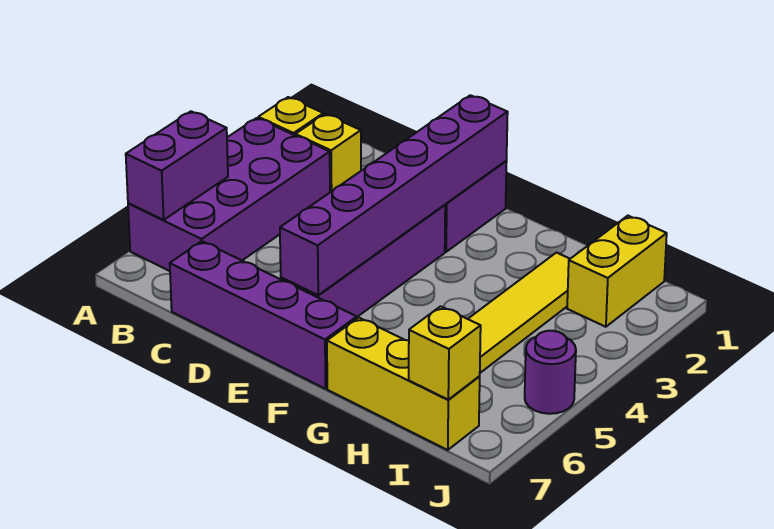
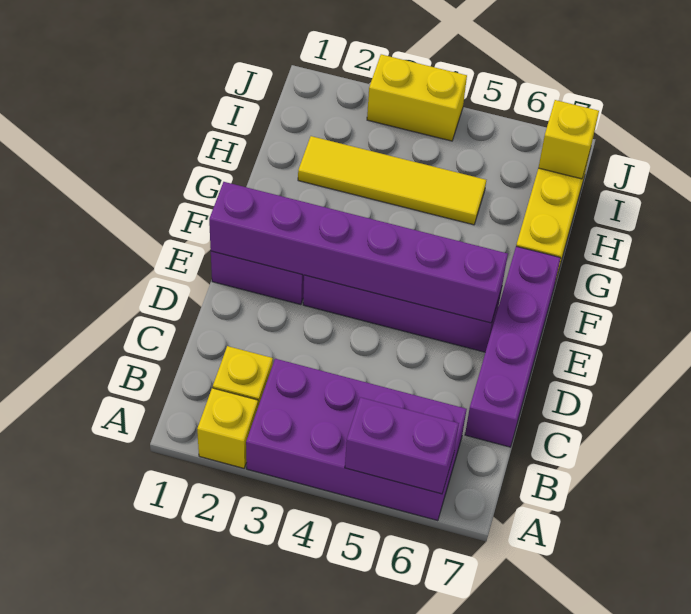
yellow 1x2 brick [567,216,667,327] -> yellow 1x2 brick moved to [367,54,467,141]
purple 1x1 round brick [525,331,576,414] -> none

